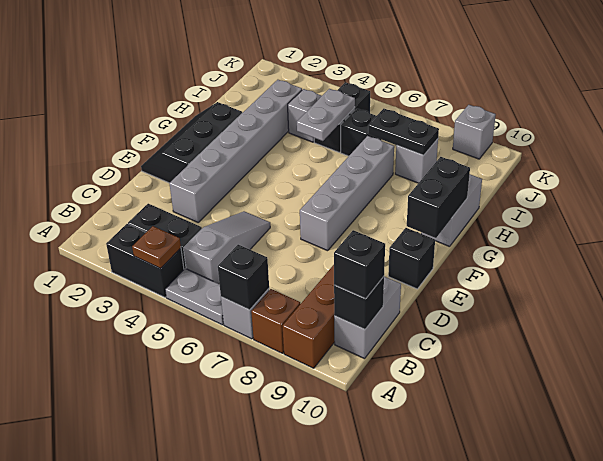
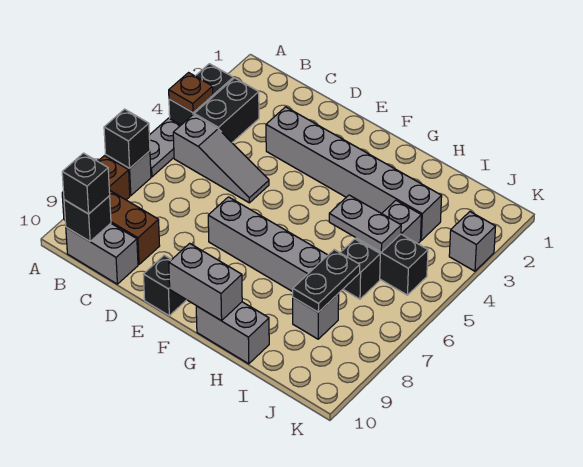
black 2x3 slope [141,102,242,183] -> none
black 1x2 brick [407,157,470,238] -> grey 1x2 brick [169,243,242,321]
grey 1x1 brick [453,105,496,159] -> grey 1x1 brick moved to [449,212,496,271]

